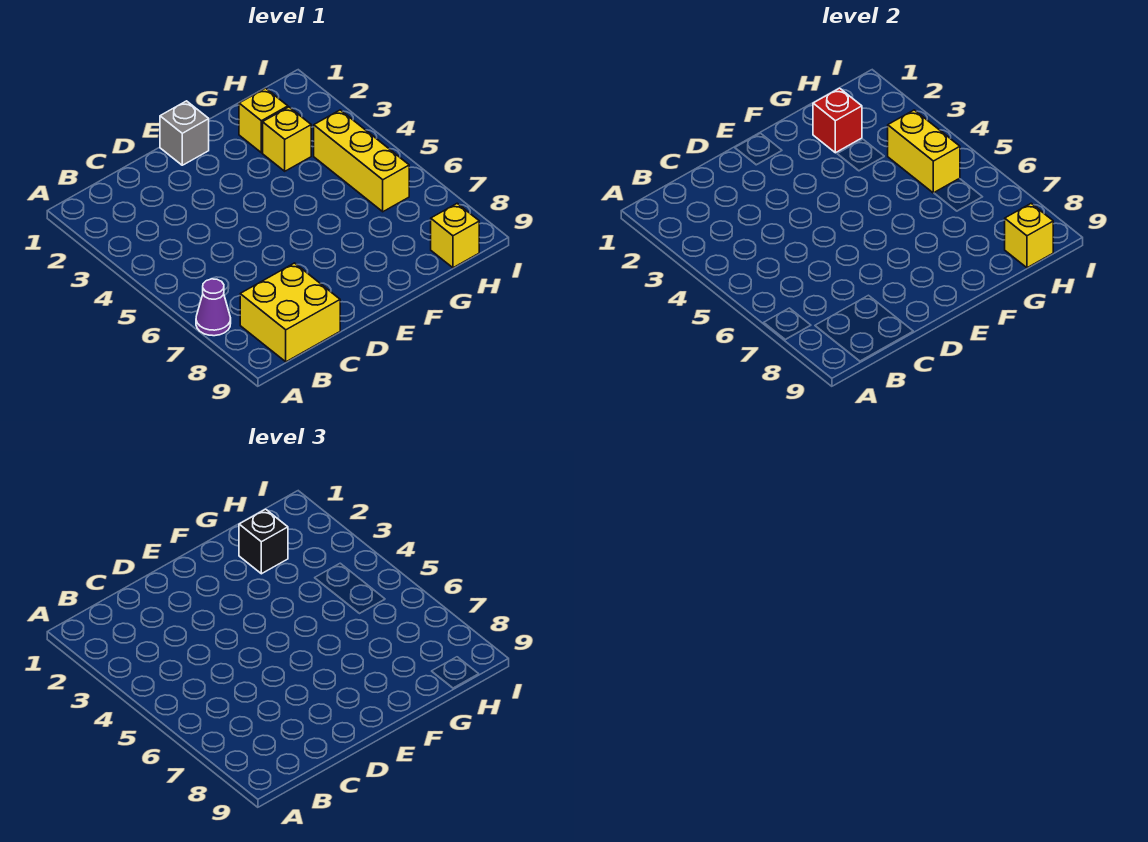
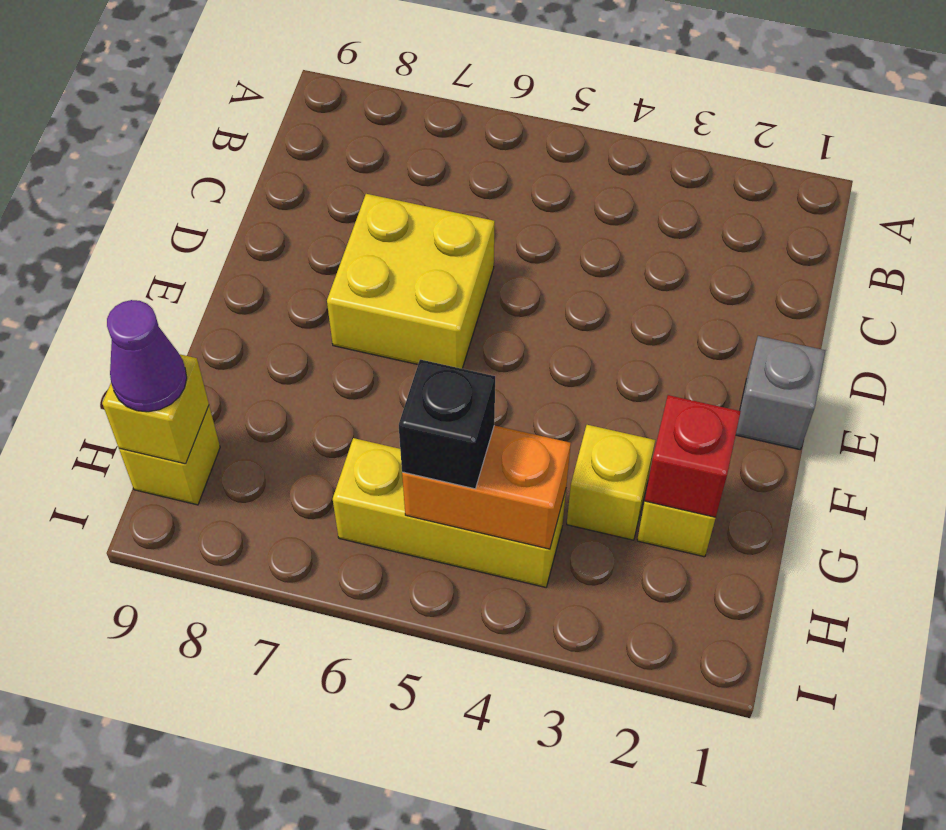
purple 1x1 cone [196,279,231,336] -> purple 1x1 cone moved to [107,300,187,412]
yellow 2x2 brick [240,263,340,362] -> yellow 2x2 brick moved to [327,194,495,369]
black 1x1 brick [239,509,288,574] -> black 1x1 brick moved to [399,360,495,489]
yellow 1x2 brick [888,110,960,193] -> orange 1x2 brick [402,425,571,549]

